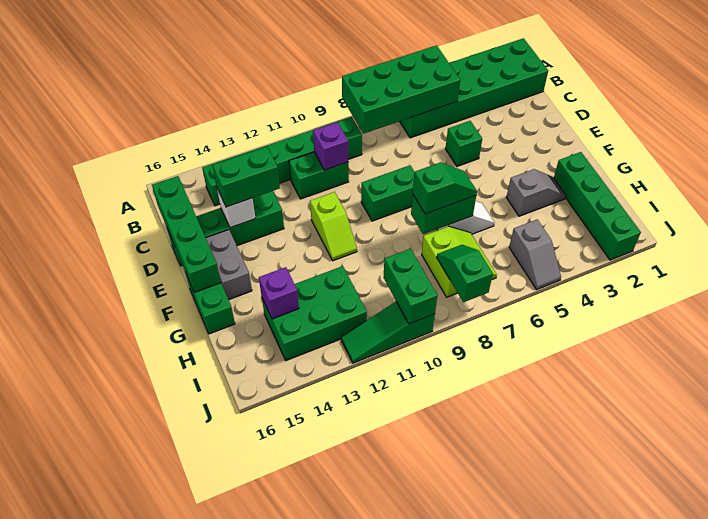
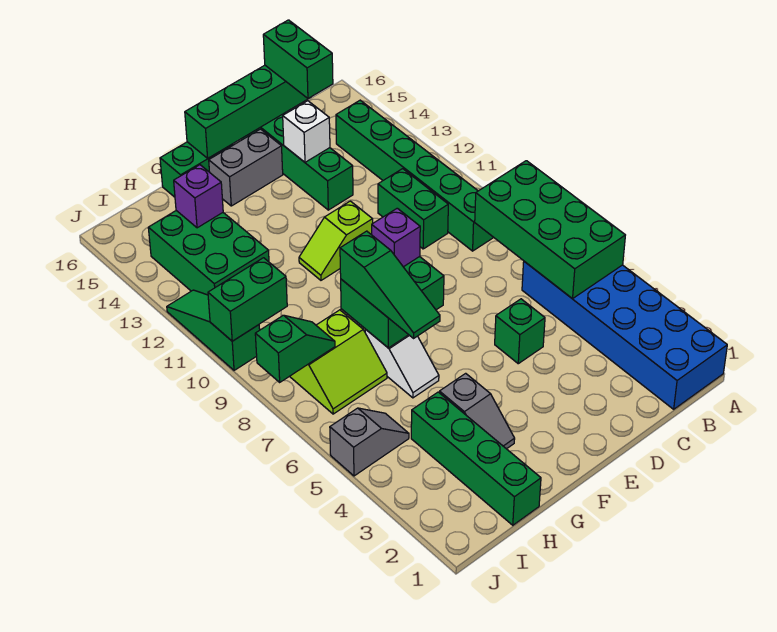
green 2x6 brick [400,38,548,138] -> blue 2x6 brick [522,261,727,409]
purple 1x1 brick [313,122,348,170] -> purple 1x1 brick moved to [372,208,420,267]
green 1x2 brick [213,147,280,207] -> green 1x2 brick moved to [263,20,333,99]
green 1x4 brick [554,152,641,260] -> green 1x4 brick turned to [411,392,541,525]
green 1x2 slope [413,162,477,214] -> green 1x3 slope [340,231,440,338]
grey 1x2 slope [509,219,561,290] -> grey 1x2 slope turned to [330,408,409,476]

